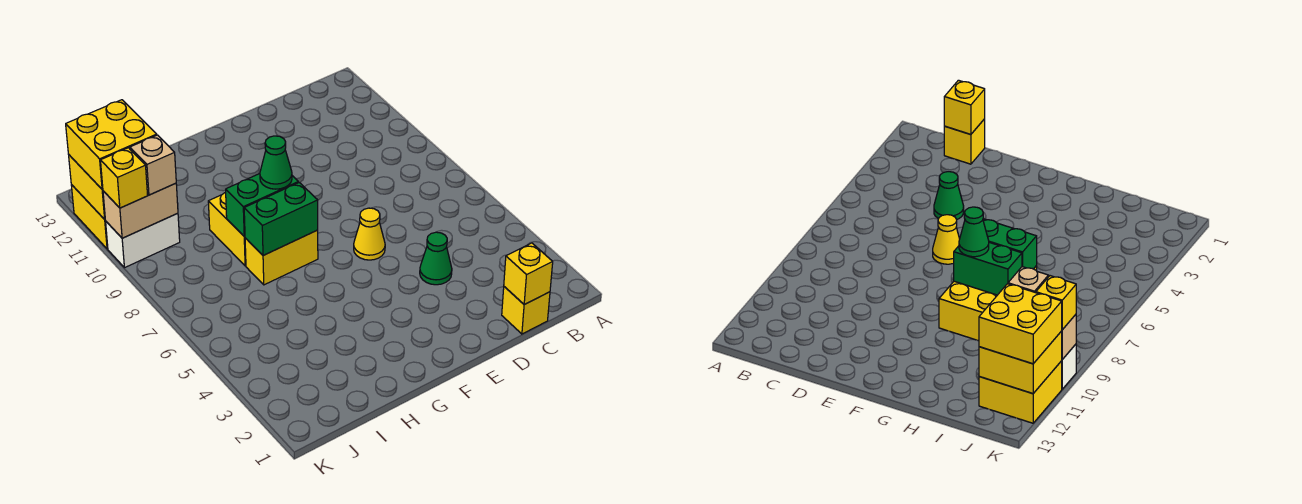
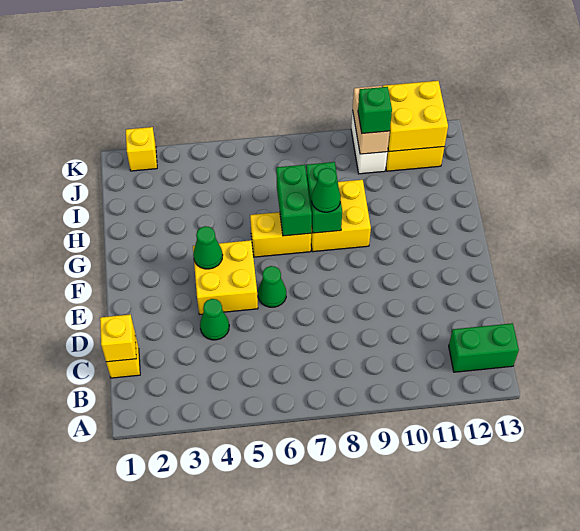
none -> green 1x2 brick [449,323,519,372]
yellow 1x1 cone [354,208,385,260] -> green 1x1 cone [258,266,286,307]
none -> green 1x1 cone [193,226,223,269]
yellow 1x2 brick [245,230,318,285] -> yellow 1x2 brick turned to [250,212,311,257]
tan 1x1 brick [130,135,176,195] -> green 1x1 brick [358,87,392,133]
yellow 2x2 brick [66,100,157,190] -> yellow 2x2 brick moved to [193,240,258,314]
yellow 1x1 brick [100,148,148,208] -> yellow 1x1 brick moved to [126,127,157,171]

